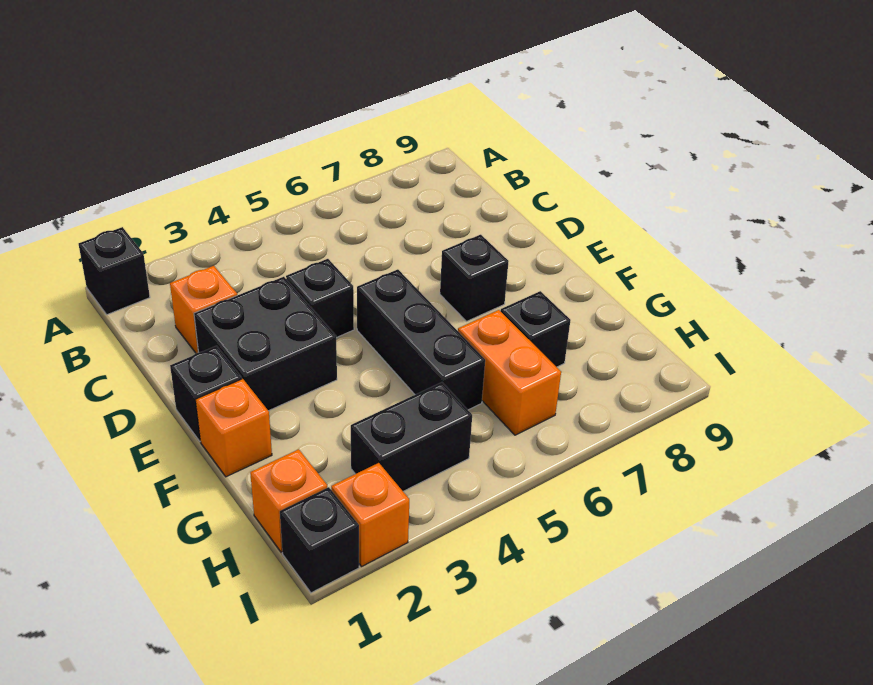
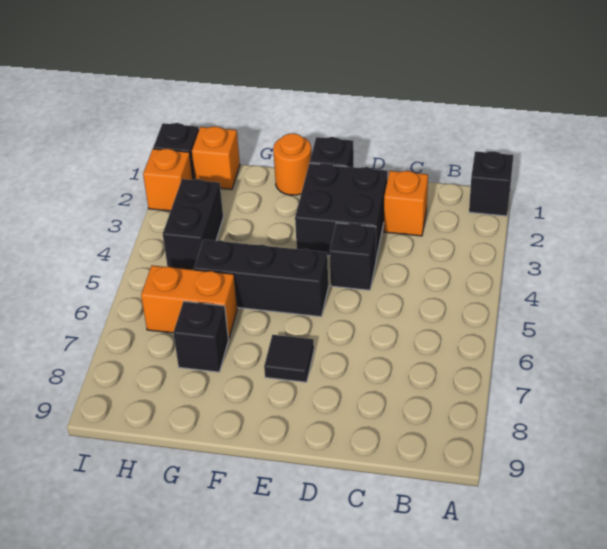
black 1x1 brick [440,235,509,321] -> black 1x1 tile [264,335,314,382]
orange 1x1 brick [196,379,272,477] -> orange 1x1 round brick [273,133,311,195]

